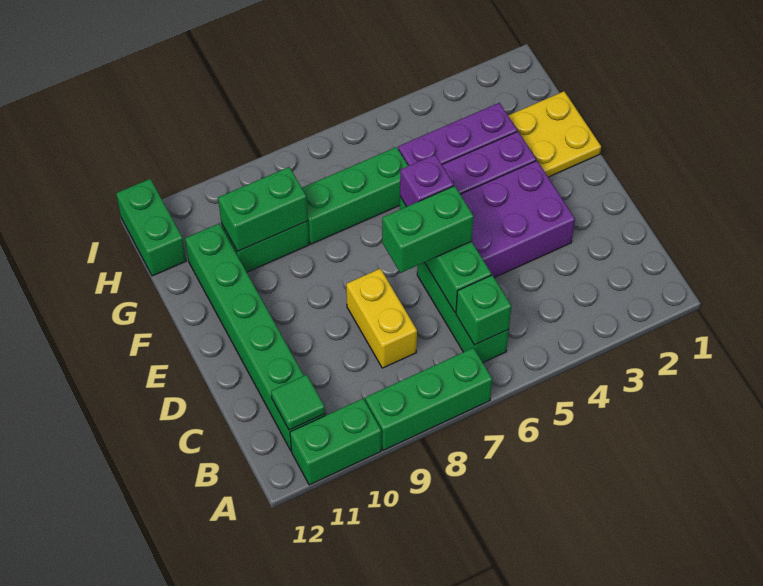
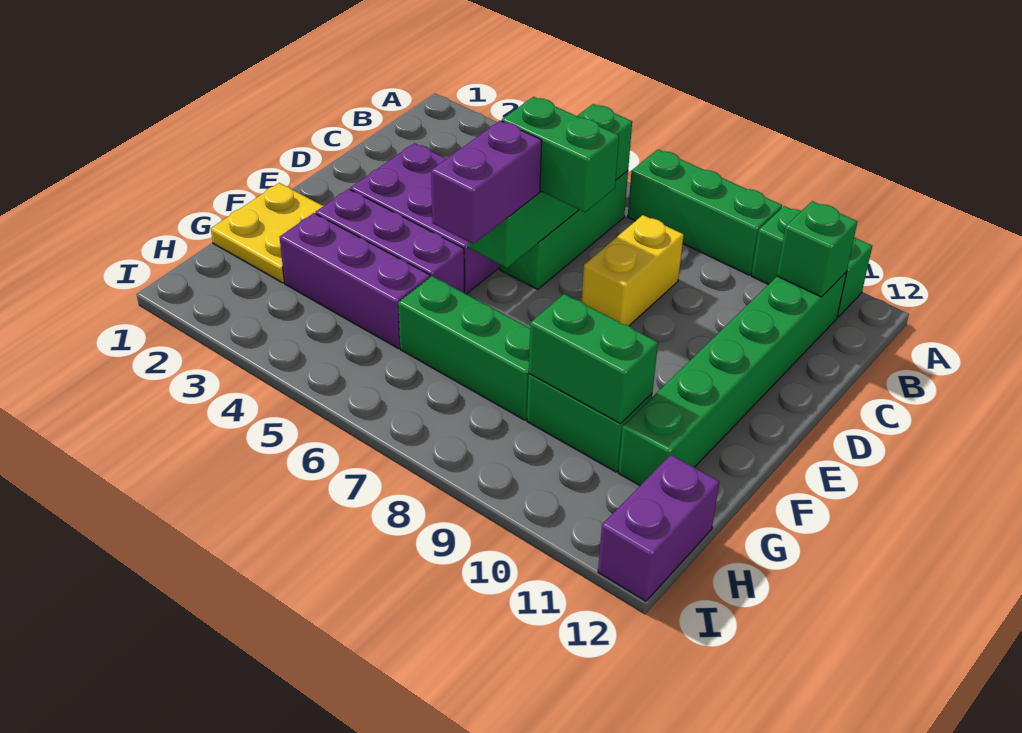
green 1x1 tile [271,375,325,430] -> green 1x1 brick [777,201,857,297]
purple 1x1 brick [400,155,454,207] -> purple 1x2 brick [431,121,542,244]
green 1x2 brick [116,179,186,276] -> purple 1x2 brick [598,455,719,601]

